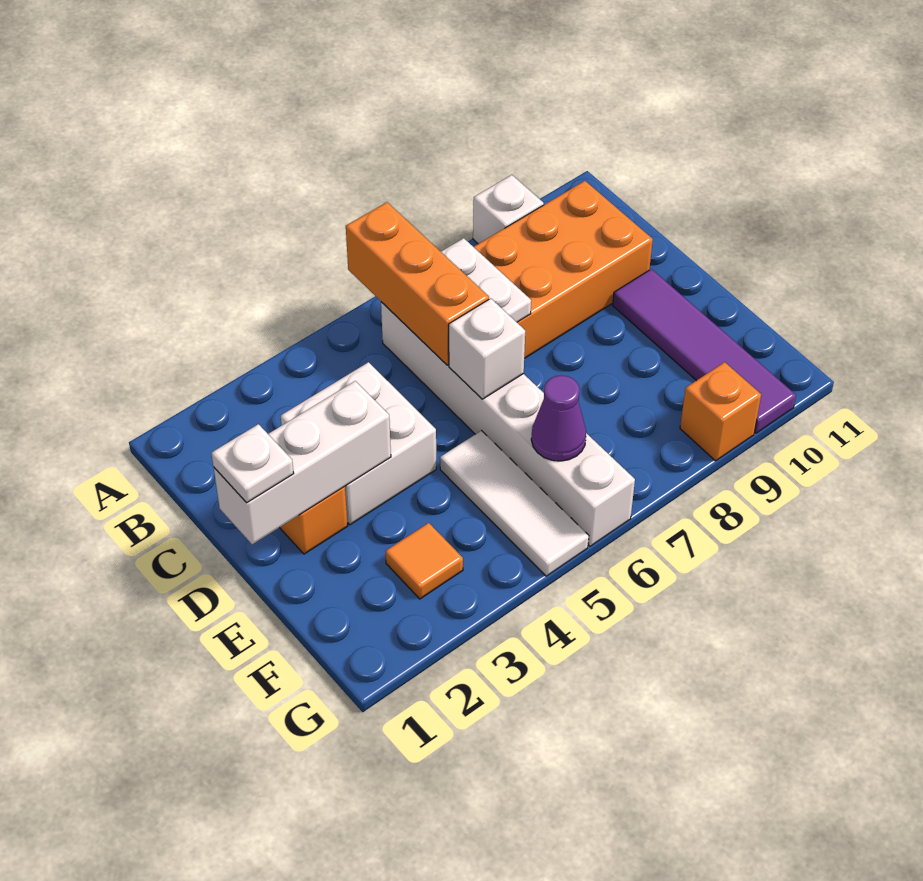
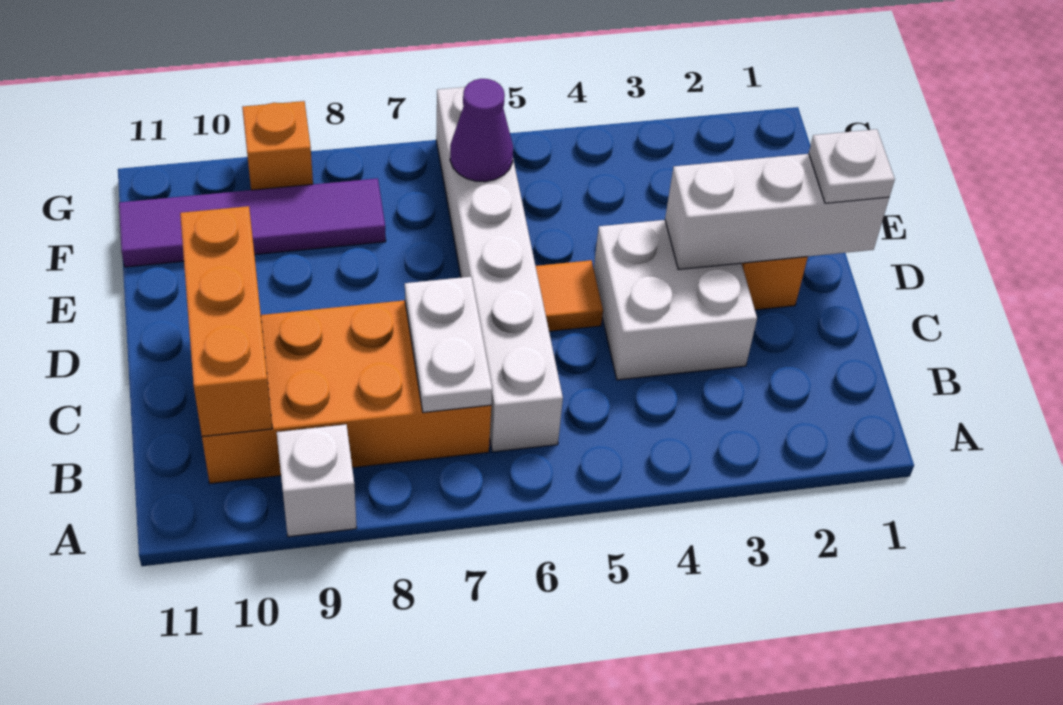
orange 1x3 brick [346,202,489,365] -> orange 1x3 brick moved to [180,206,273,437]
white 1x1 brick [449,298,525,399] -> none
purple 1x4 tile [613,269,796,433] -> purple 1x4 tile turned to [119,178,386,267]
white 1x3 tile [440,431,589,576] -> none
orange 1x1 tile [385,523,463,599] -> orange 1x1 tile moved to [536,260,603,331]

